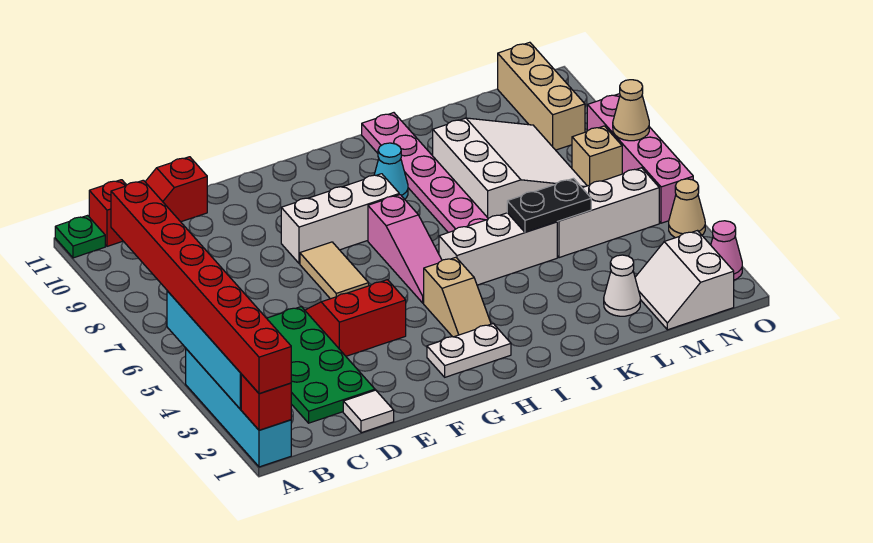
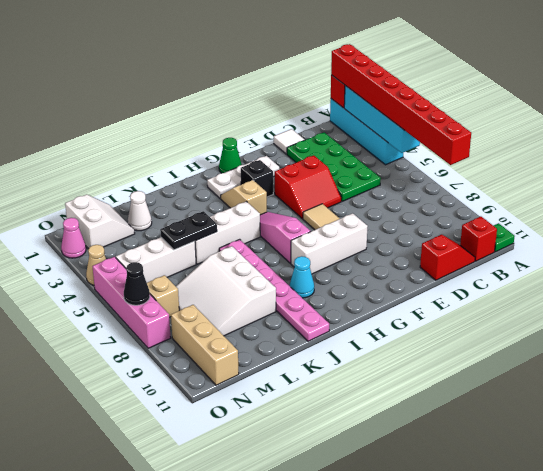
none -> green 1x1 cone [219,138,242,173]
white 1x2 plate [427,324,511,377] -> white 1x3 plate [207,156,279,199]
none -> black 1x1 brick [241,160,273,197]
tan 1x1 cone [613,80,649,141] -> black 1x1 cone [124,262,150,305]

